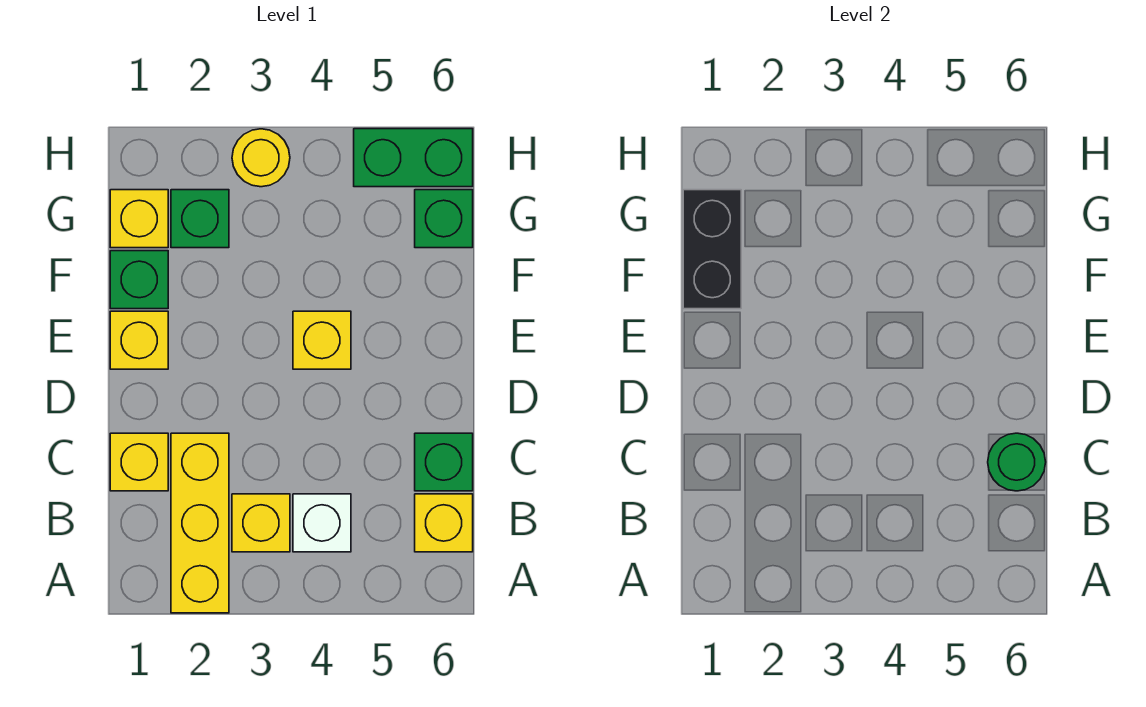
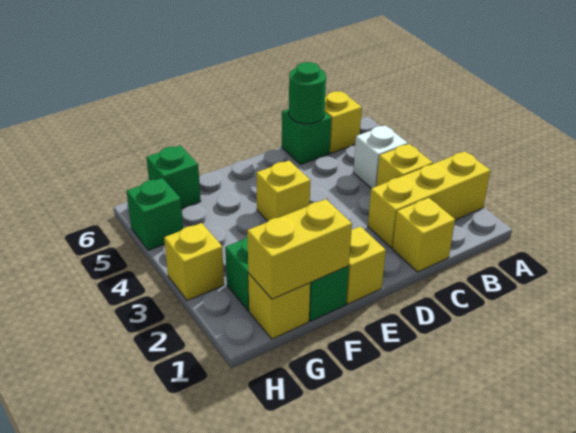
black 1x2 brick [683,190,741,309] -> yellow 1x2 brick [247,199,352,299]
yellow 1x1 round brick [232,129,290,187] -> yellow 1x1 brick [164,223,224,301]
green 1x2 brick [354,129,473,187] -> green 1x1 brick [127,178,183,250]

